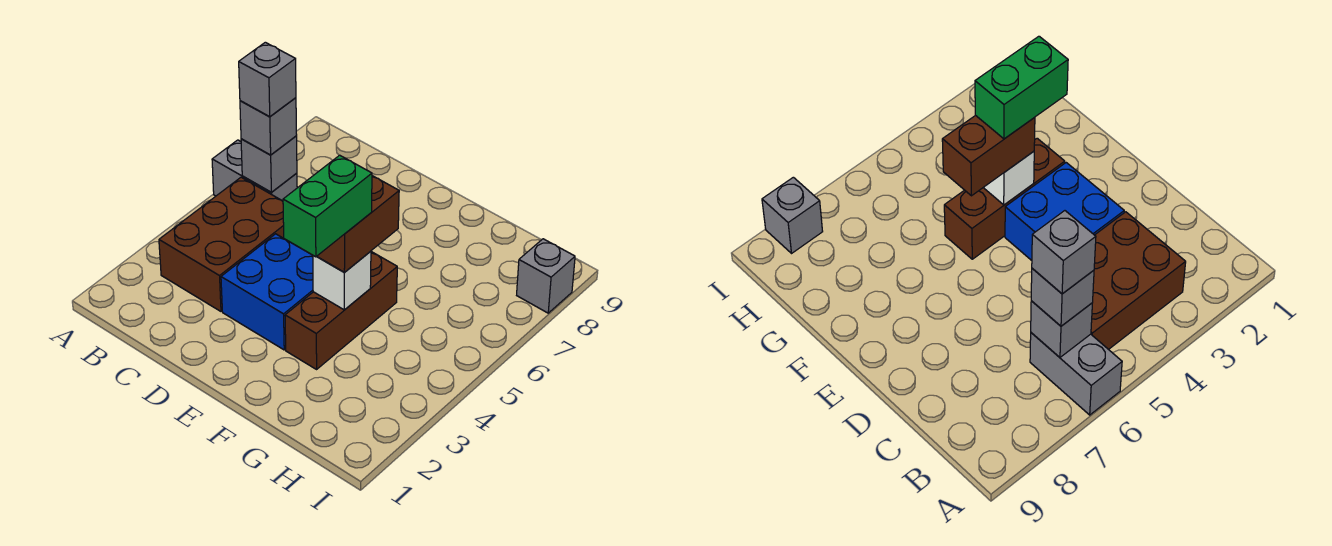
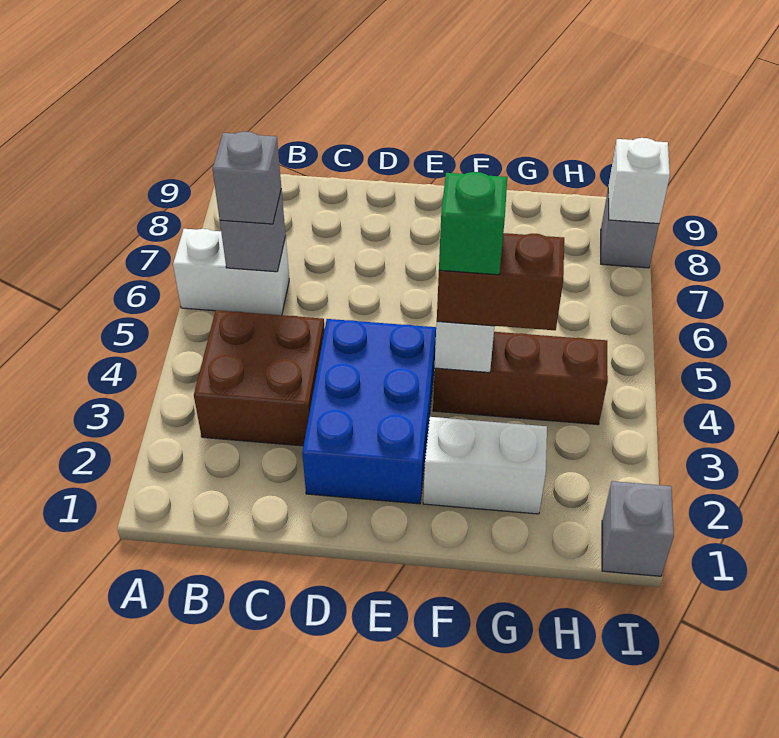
grey 1x2 brick [212,140,297,201] -> white 1x2 brick [173,229,289,315]
brown 2x3 brick [159,177,284,311] -> brown 2x2 brick [194,310,325,446]
grey 1x1 brick [239,42,296,117] -> grey 1x1 brick moved to [602,481,674,576]
blue 2x2 brick [221,234,313,350] -> blue 2x3 brick [302,319,436,504]
none -> white 1x2 brick [423,417,547,514]
brown 1x3 brick [285,252,397,369] -> brown 1x3 brick turned to [433,332,608,425]
green 1x2 brick [283,155,372,257] -> green 1x1 brick [439,172,507,275]
brown 1x2 brick [317,176,399,272] -> brown 1x2 brick turned to [437,233,564,330]
none -> white 1x1 brick [608,138,670,223]

